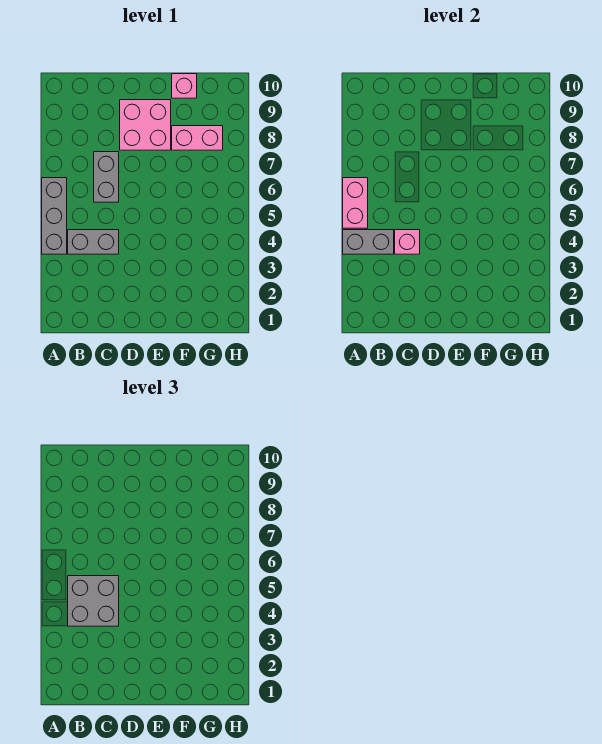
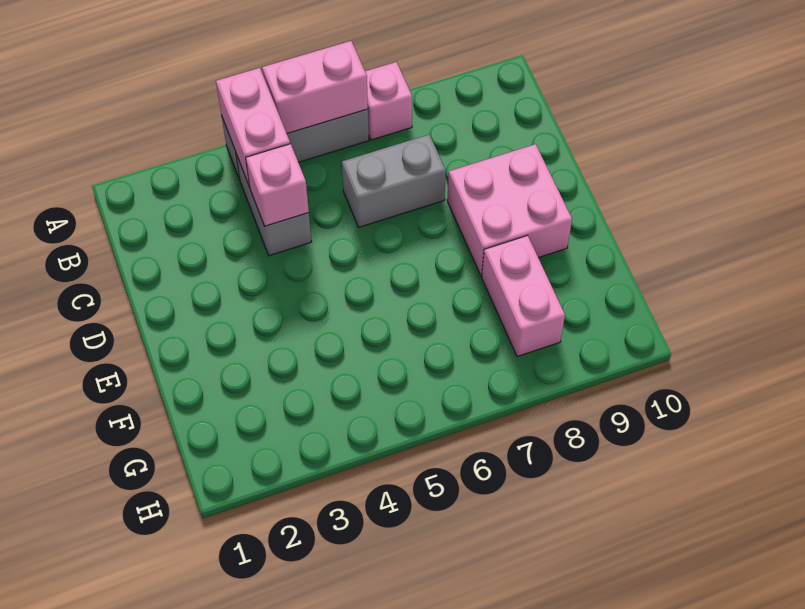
grey 1x2 brick [343,230,394,254] -> pink 1x2 brick [216,68,290,187]
grey 2x2 brick [68,576,119,626] -> none
pink 1x1 brick [172,74,197,98] -> pink 1x1 brick moved to [365,62,412,140]

